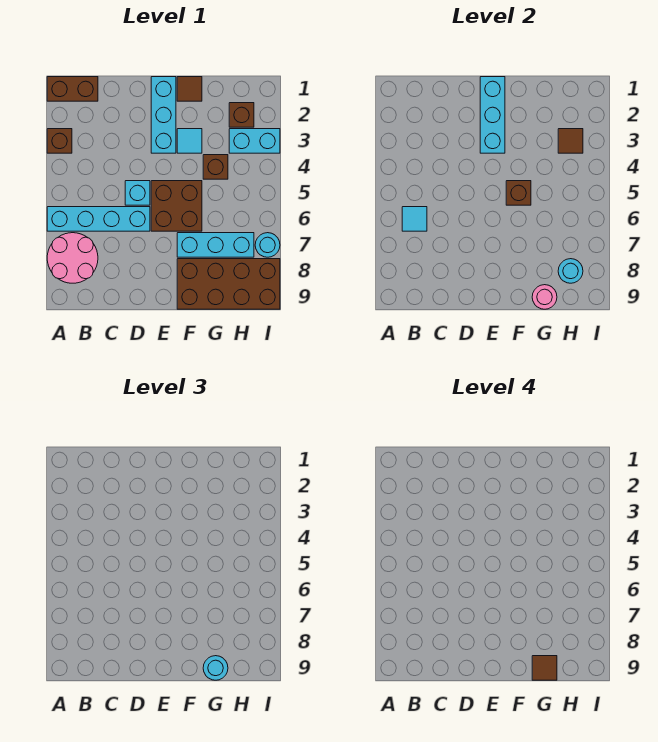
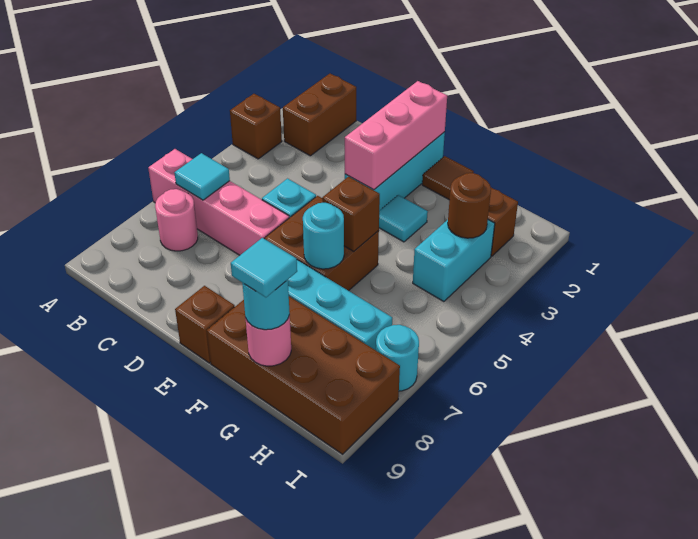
brown 1x2 brick [47,77,98,101] -> brown 1x2 brick turned to [283,74,356,156]
cyan 1x4 brick [47,207,150,231] -> pink 1x4 brick [148,149,289,255]
pink 2x2 round brick [47,233,98,283] -> pink 1x1 round brick [155,189,198,251]
cyan 1x3 brick [480,77,505,153] -> pink 1x3 brick [345,81,447,190]
brown 1x1 brick [203,155,228,179] -> brown 1x1 brick moved to [175,286,235,363]
brown 1x1 tile [532,656,557,680] -> cyan 1x1 tile [231,238,297,297]
cyan 1x2 brick [229,129,280,153] -> cyan 1x2 brick turned to [413,220,495,302]
brown 1x1 tile [558,129,583,153] -> brown 1x1 round brick [448,173,491,238]
cyan 1x1 round brick [558,259,583,283] -> cyan 1x1 round brick moved to [303,203,344,269]

